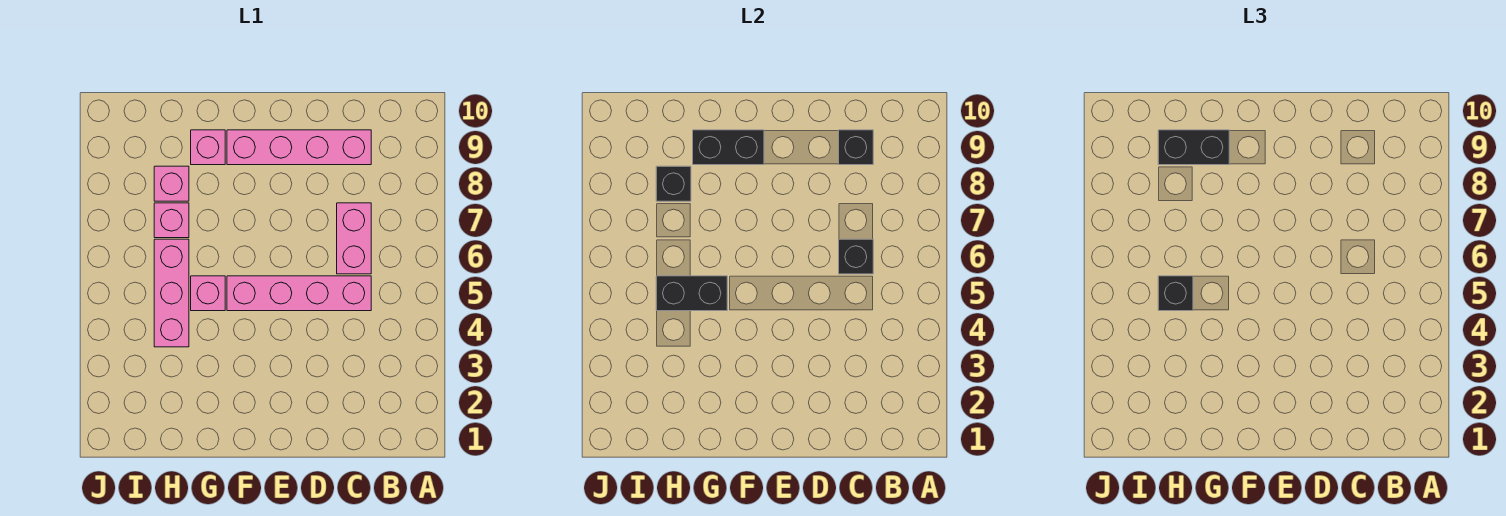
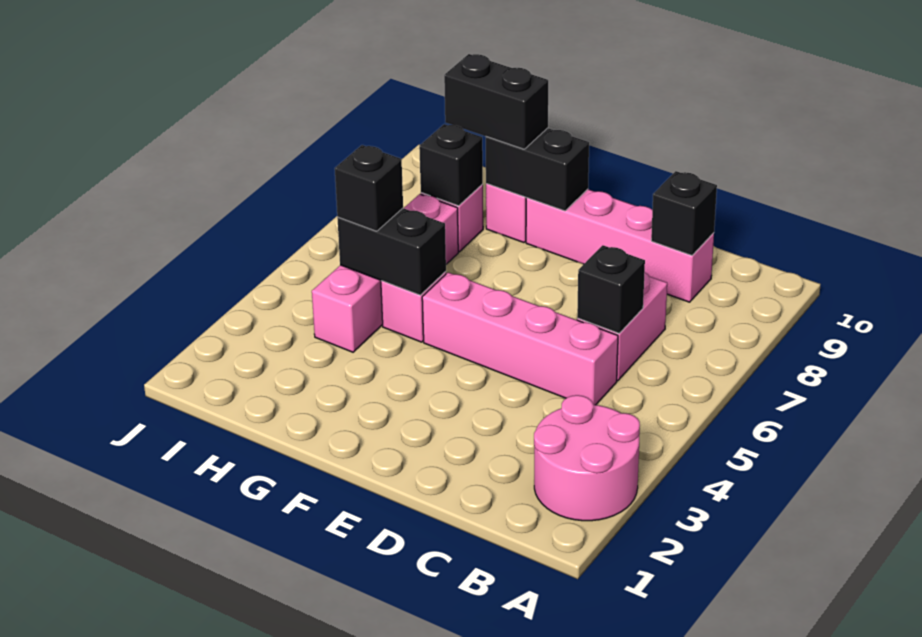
none -> pink 2x2 round brick [534,395,640,521]

